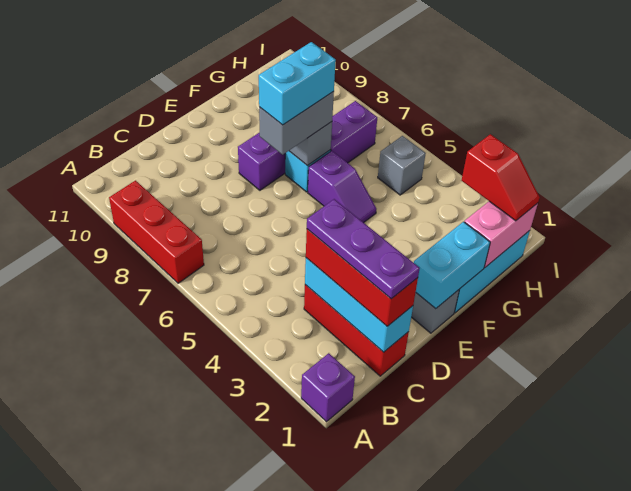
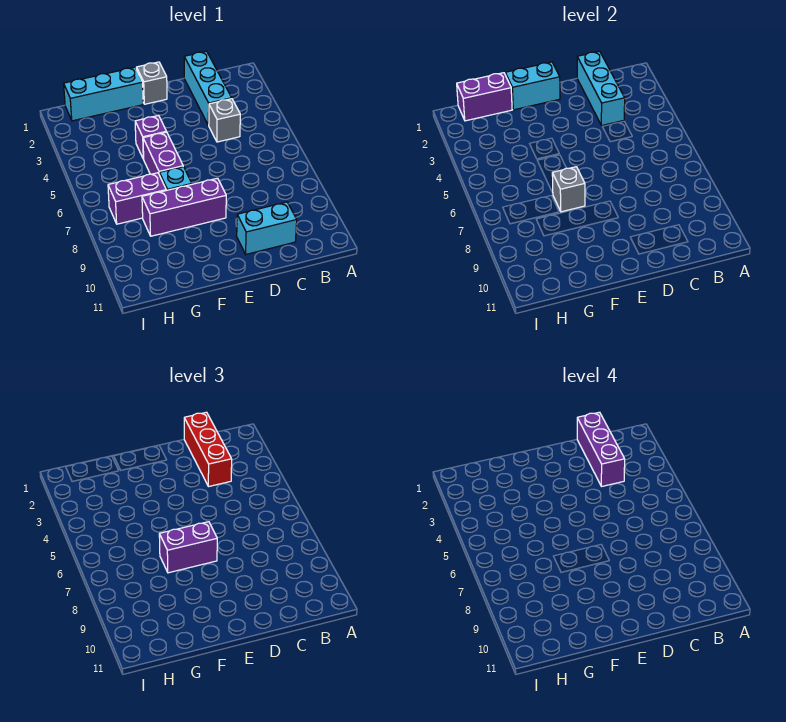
purple 1x1 brick [301,353,355,422] -> purple 1x1 brick moved to [135,115,166,159]
red 1x3 brick [109,181,204,283] -> none
red 1x3 brick [304,285,409,376] -> cyan 1x3 brick [184,51,232,125]
purple 1x3 plate [307,199,420,299] -> purple 1x3 brick [577,412,625,487]
grey 1x2 brick [259,91,334,155] -> purple 1x2 brick [159,522,217,573]
cyan 1x2 brick [259,42,336,125] -> cyan 1x2 brick moved to [237,202,297,254]
purple 1x2 slope [308,151,376,223] -> purple 1x2 brick [143,132,183,174]
pink 1x2 brick [464,201,538,267] -> purple 1x2 brick [457,73,512,121]
red 1x2 slope [462,134,540,221] -> none
grey 1x1 brick [378,136,426,195] -> grey 1x1 brick moved to [208,99,240,142]

